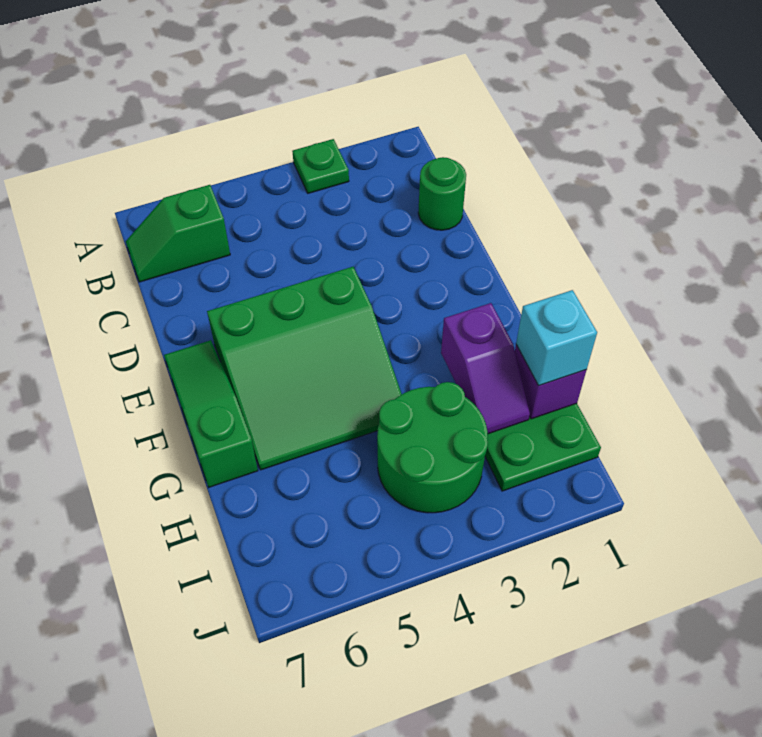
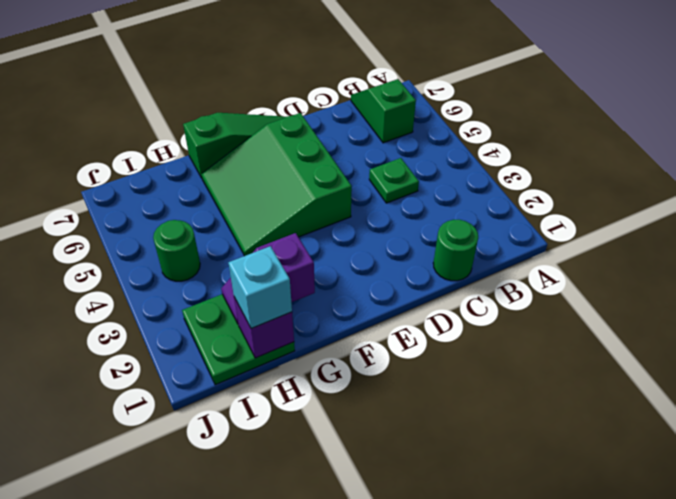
green 1x1 plate [292,139,349,193] -> green 1x1 plate moved to [369,158,419,203]
green 2x2 round brick [377,382,488,513] -> green 1x1 round brick [153,220,200,281]

